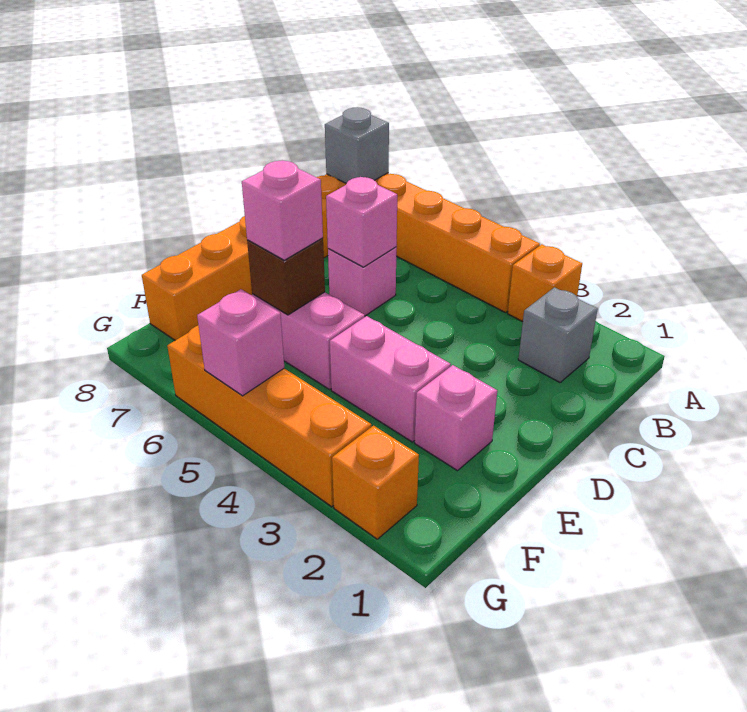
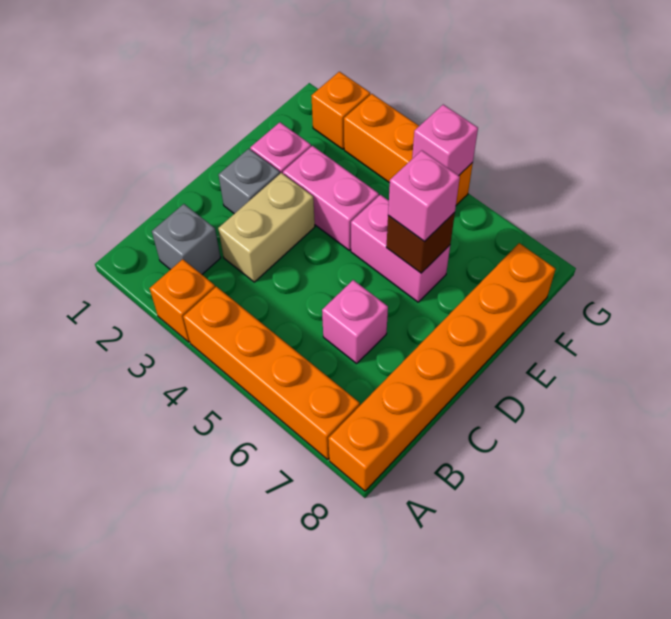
grey 1x1 brick [325,107,389,183] -> grey 1x1 brick moved to [219,149,280,214]
none -> tan 1x2 brick [218,173,315,282]
pink 1x1 brick [326,177,397,267] -> none
orange 1x4 brick [167,326,371,507] -> orange 1x3 brick [344,94,473,205]

